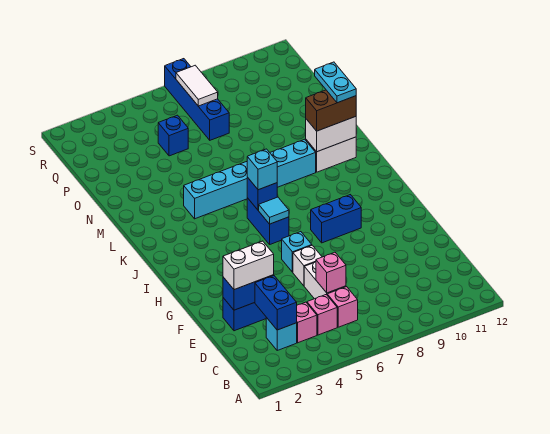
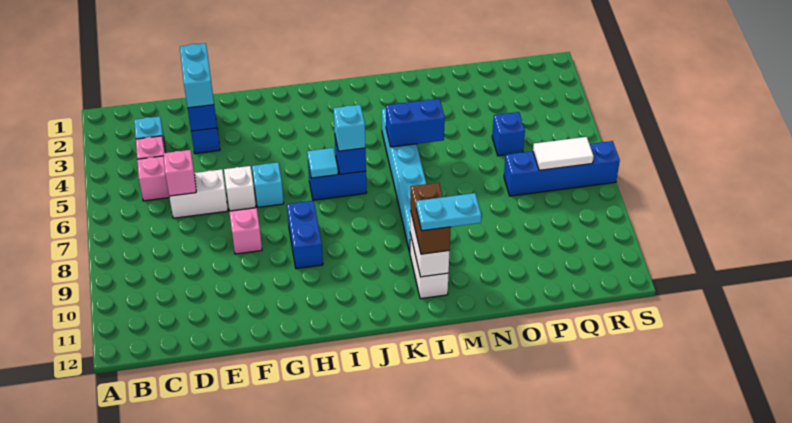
blue 1x2 brick [255,276,297,330] -> blue 1x2 brick moved to [386,99,445,147]
pink 1x1 brick [327,287,358,327] -> pink 1x1 brick moved to [229,208,262,254]
white 1x2 brick [223,241,274,290] -> cyan 1x2 brick [180,43,214,108]

